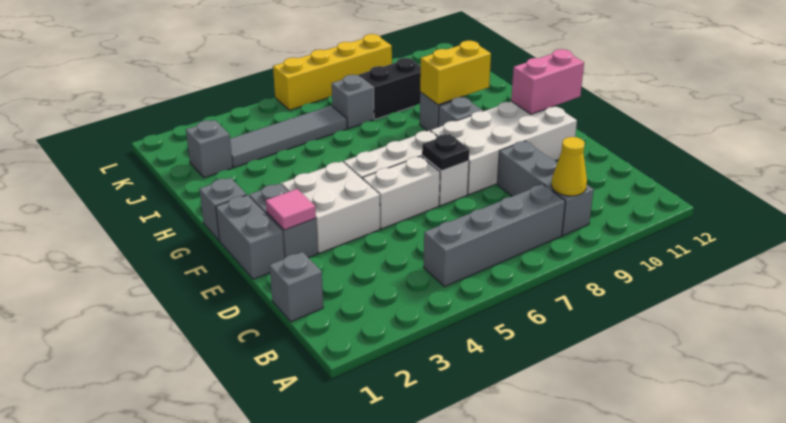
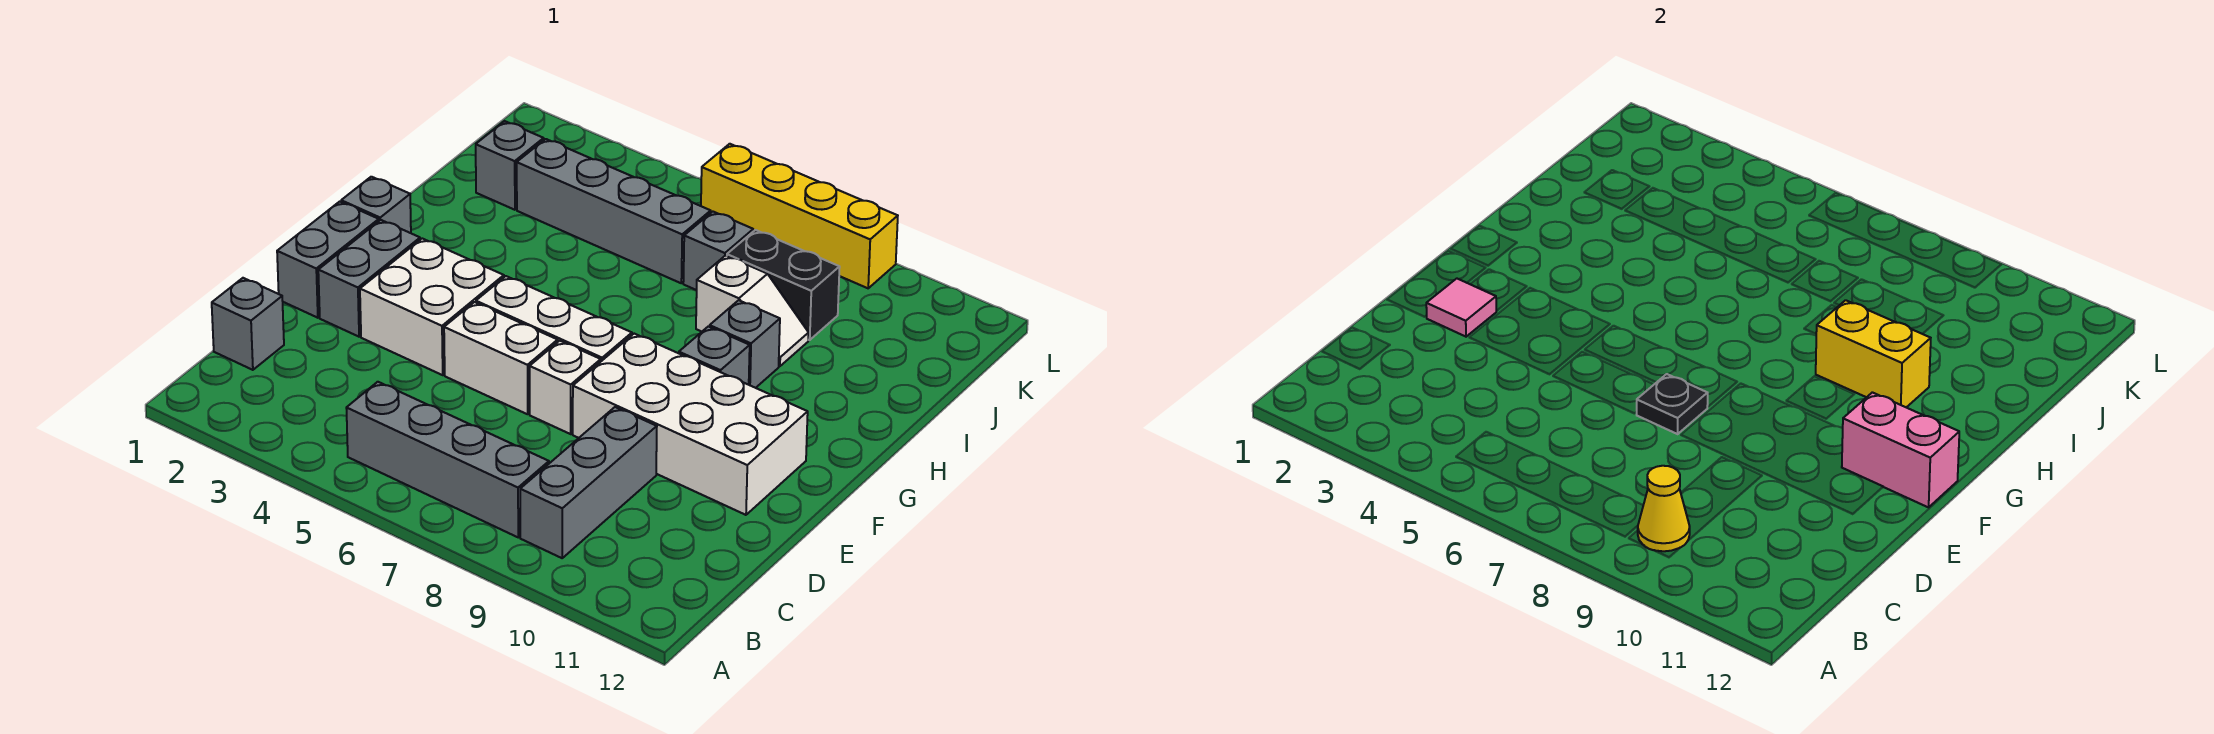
none -> white 1x2 slope [696,255,809,366]
grey 1x4 tile [230,106,347,167] -> grey 1x4 brick [517,139,711,283]

